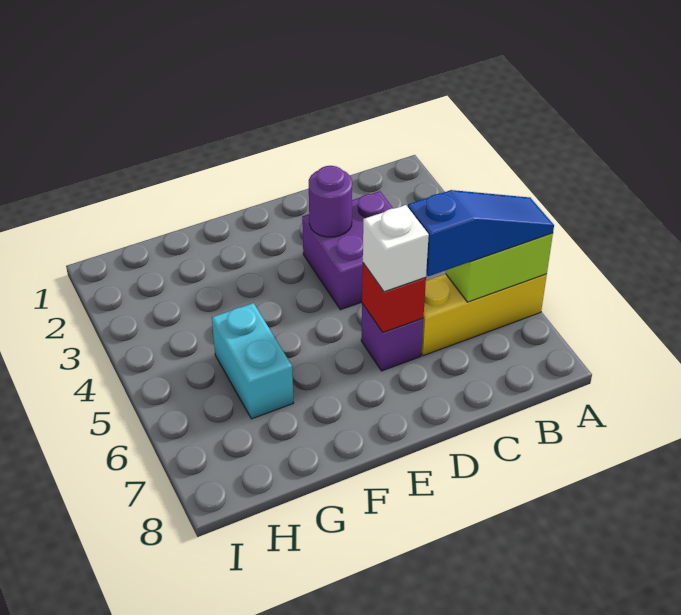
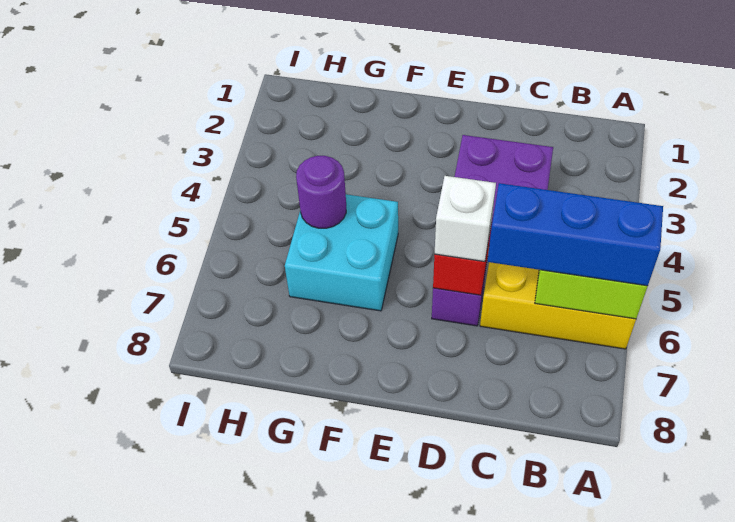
blue 1x3 slope [408,190,554,276] -> blue 1x3 brick [488,183,663,286]
purple 1x1 round brick [309,166,352,237] -> purple 1x1 round brick moved to [296,156,346,228]
cyan 1x2 brick [212,303,293,419] -> cyan 2x2 brick [285,194,398,311]

